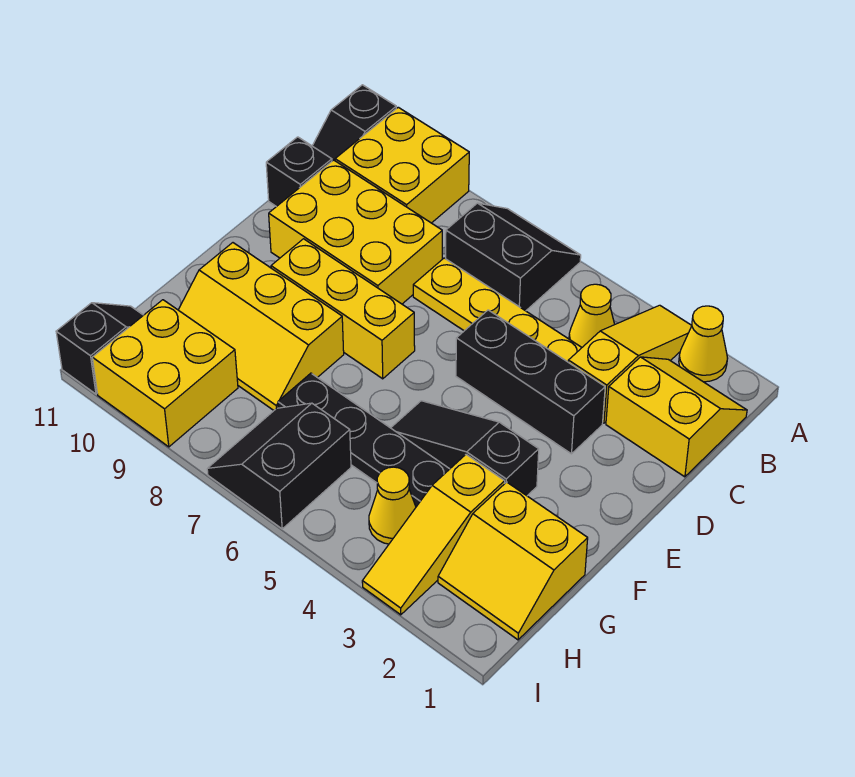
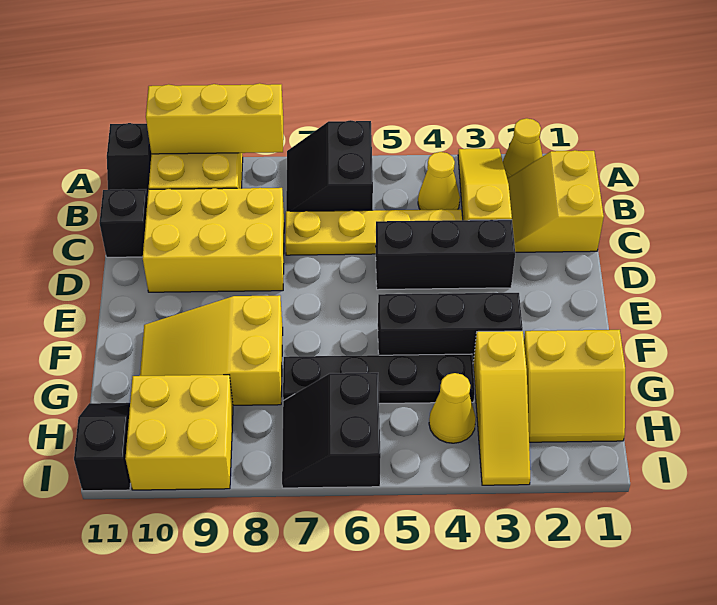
black 2x2 slope [446,203,581,311] -> black 2x2 slope turned to [286,120,373,211]
yellow 2x2 slope [606,357,747,477] -> yellow 2x2 slope turned to [507,150,604,252]
yellow 1x3 brick [271,239,415,379] -> yellow 1x3 brick moved to [146,83,283,154]
black 1x3 slope [391,401,539,496] -> black 1x3 brick [378,293,523,363]
yellow 2x3 slope [178,243,344,410] -> yellow 2x3 slope turned to [140,295,283,405]

